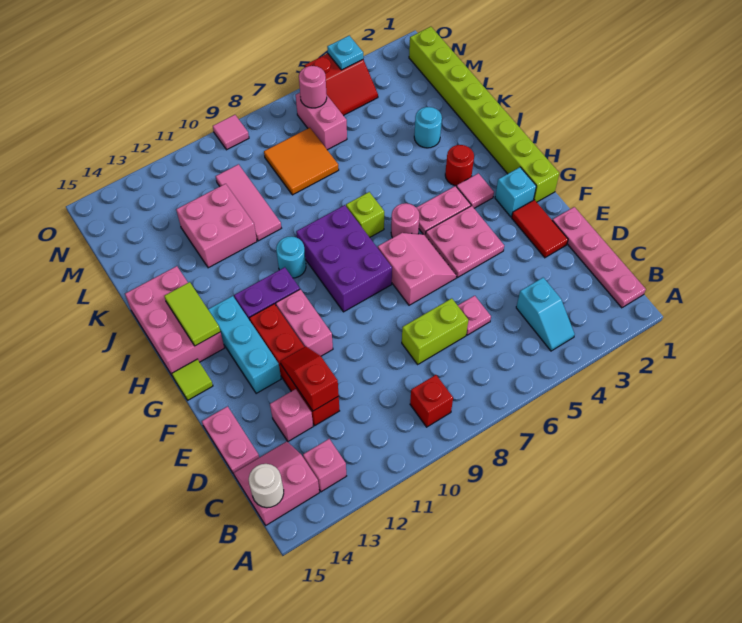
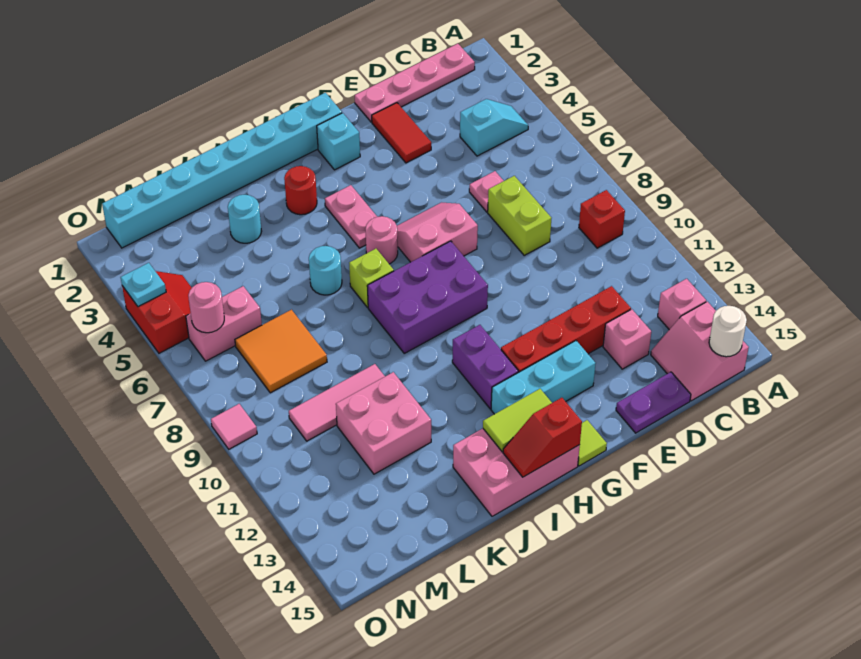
red 1x2 slope [280,347,339,411] -> red 1x2 slope moved to [503,398,582,477]
pink 1x2 plate [202,406,259,474] -> purple 1x2 plate [616,372,691,433]
red 1x2 tile [512,200,568,258] -> red 1x2 tile turned to [372,103,431,163]
pink 2x2 plate [426,206,504,278] -> none
pink 1x2 brick [276,289,333,356] -> none
lime 1x8 brick [409,27,559,202] -> cyan 1x8 brick [102,93,342,248]
pink 1x1 tile [456,173,494,208] -> none
cyan 1x1 round brick [276,236,306,278] -> cyan 1x1 round brick moved to [309,246,342,295]

